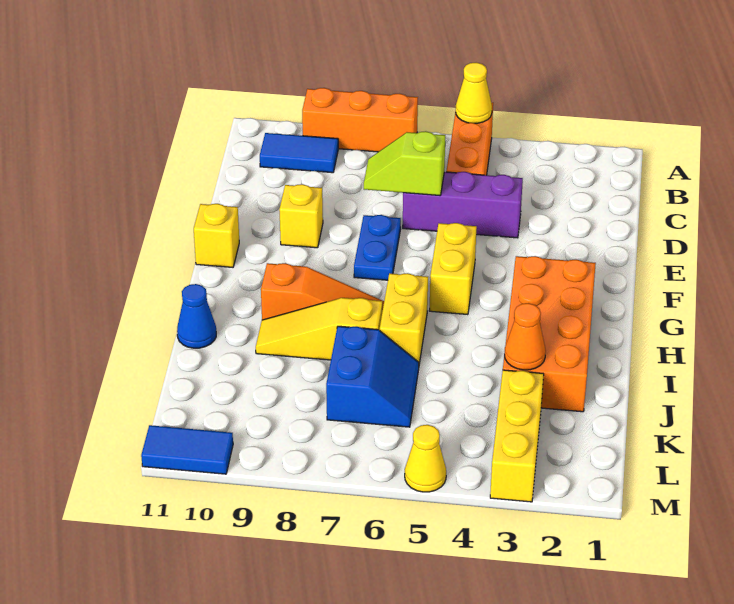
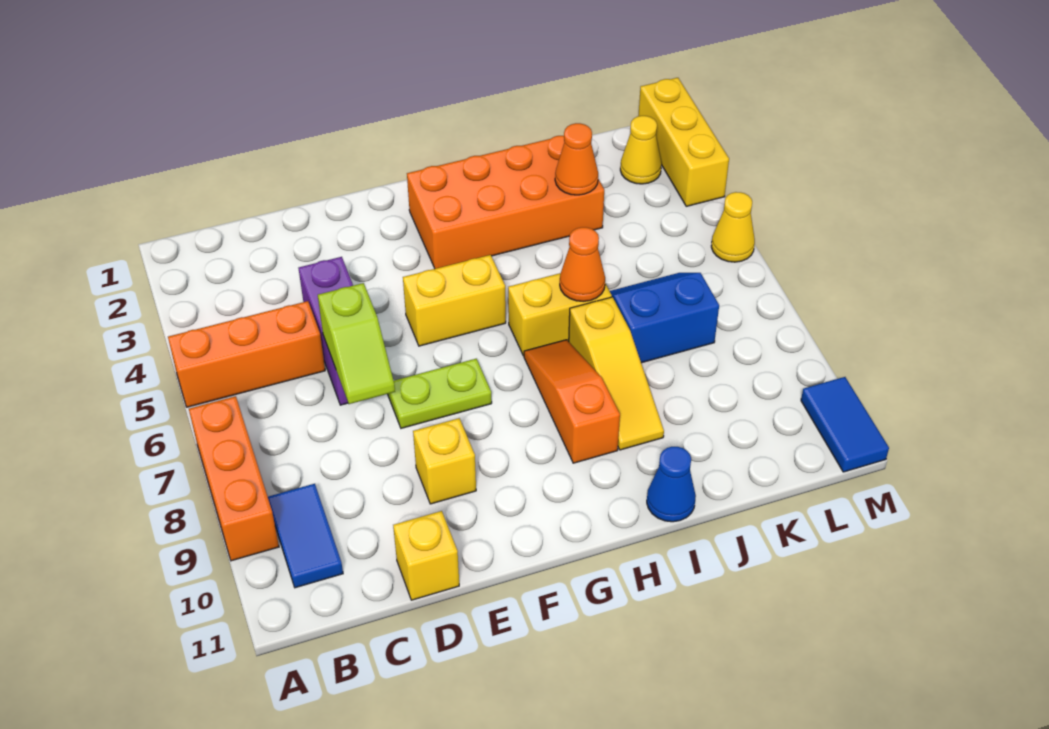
yellow 1x1 cone [456,62,492,123] -> yellow 1x1 cone moved to [620,116,662,184]
blue 1x2 plate [354,215,401,280] -> lime 1x2 plate [388,359,492,428]
yellow 1x1 brick [194,204,239,267] -> yellow 1x1 brick moved to [393,511,459,600]
none -> orange 1x1 cone [560,227,605,302]
yellow 1x3 brick [490,370,544,502] -> yellow 1x3 brick turned to [638,78,729,206]

